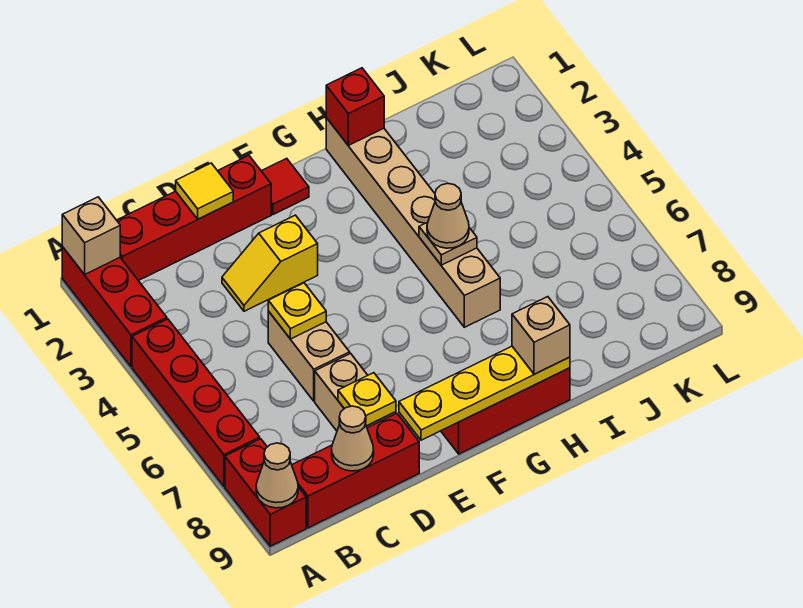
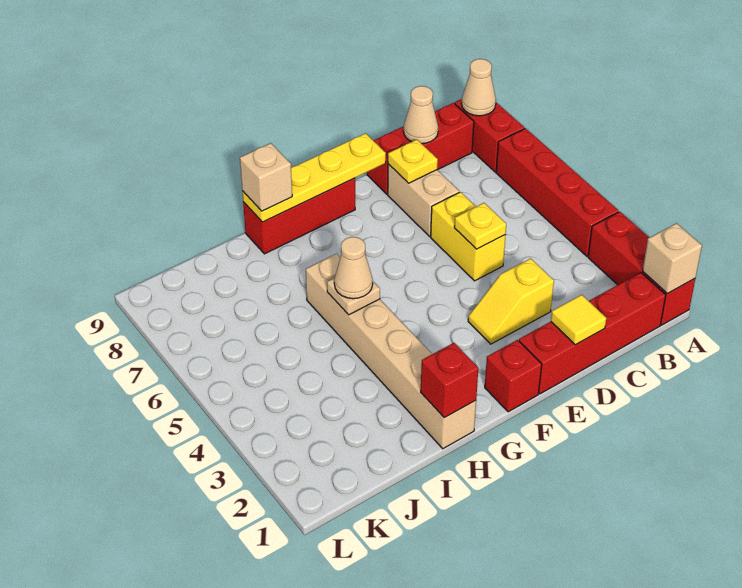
yellow 1x2 slope [222,215,318,311] -> yellow 1x2 slope turned to [468,259,554,344]
tan 1x2 brick [268,311,350,401] -> yellow 1x2 brick [431,192,506,281]
red 1x1 tile [262,158,309,215] -> red 1x1 brick [485,340,542,412]

